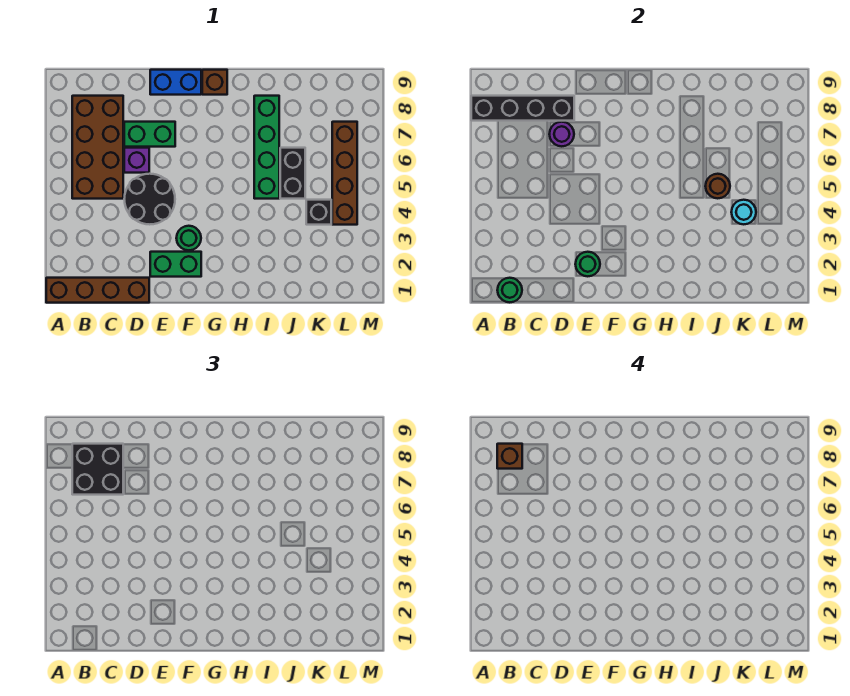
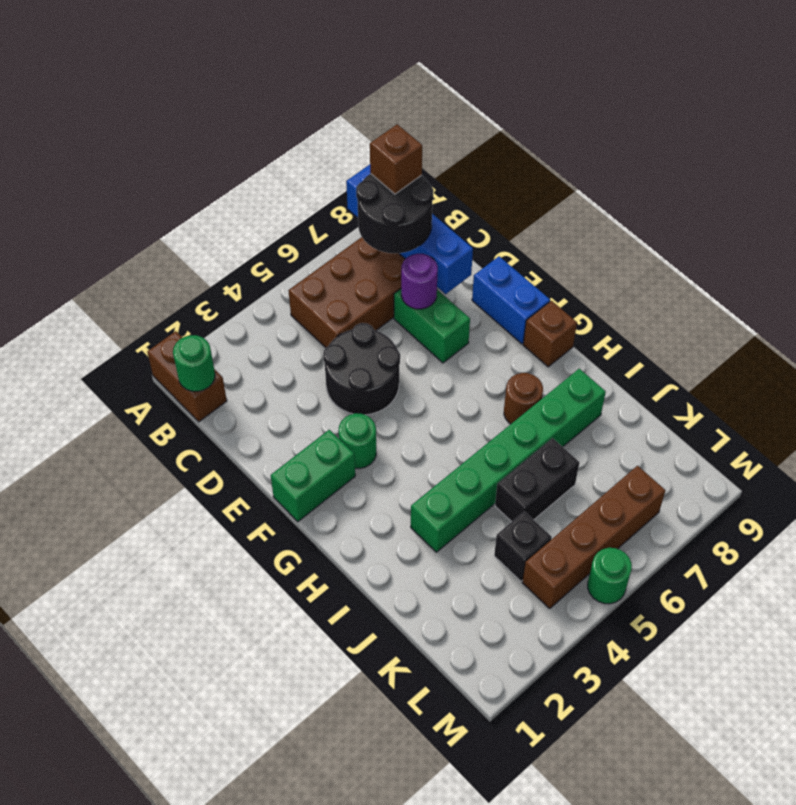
brown 1x4 brick [46,278,149,303] -> brown 1x2 brick [147,331,227,422]
black 1x4 brick [471,96,574,121] -> blue 1x4 brick [346,165,473,294]
black 2x2 brick [72,444,123,495] -> black 2x2 round brick [356,174,434,253]
purple 1x1 brick [124,148,149,173] -> none
green 1x2 brick [150,252,201,277] -> green 1x2 brick turned to [271,430,355,522]
green 1x1 round brick [575,252,600,276] -> green 1x1 round brick moved to [588,548,632,604]
green 1x4 brick [254,96,279,199] -> green 1x6 brick [411,369,606,552]
brown 1x1 round brick [705,174,730,198] -> brown 1x1 round brick moved to [504,373,543,424]
cyan 1x1 round brick [731,200,756,224] -> none

